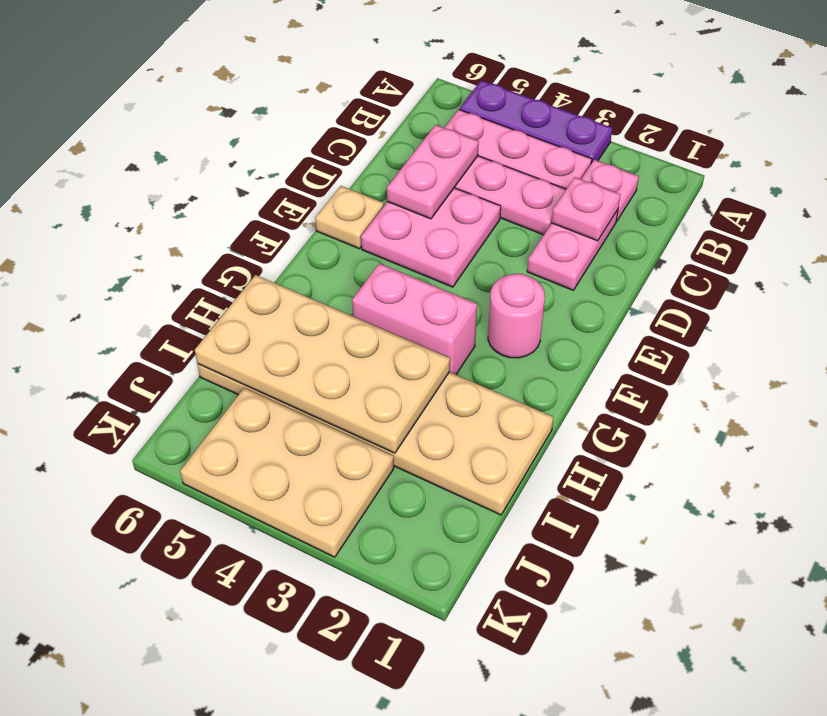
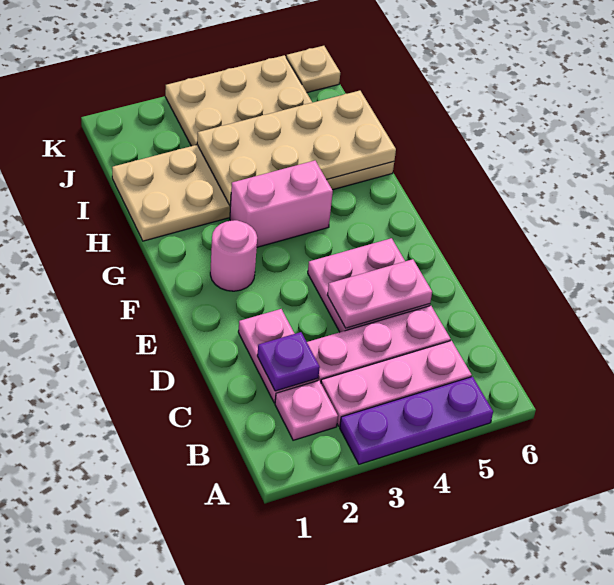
pink 1x1 plate [552,177,621,241] -> purple 1x1 plate [257,332,320,391]
pink 1x2 plate [387,125,479,219] -> pink 1x2 plate turned to [328,259,432,328]
tan 1x1 plate [315,186,384,249] -> tan 1x1 plate moved to [286,46,340,93]

